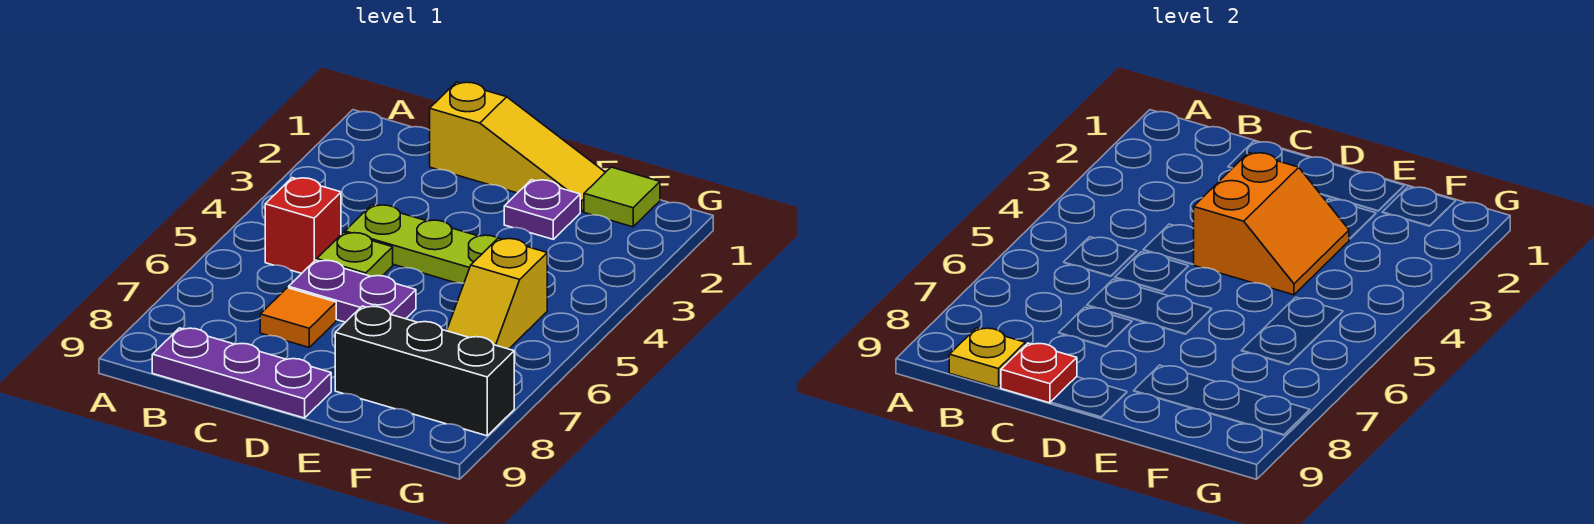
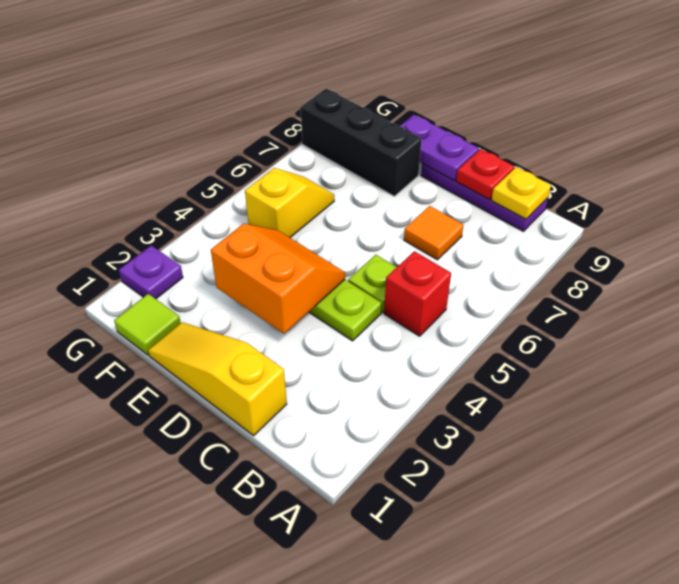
purple 1x2 plate [289,260,416,322] -> purple 1x2 plate moved to [400,115,479,180]
orange 2x2 slope [1193,153,1349,295] -> orange 2x2 slope turned to [211,224,345,334]
purple 1x1 plate [504,180,580,239] -> purple 1x1 plate moved to [119,246,183,299]

